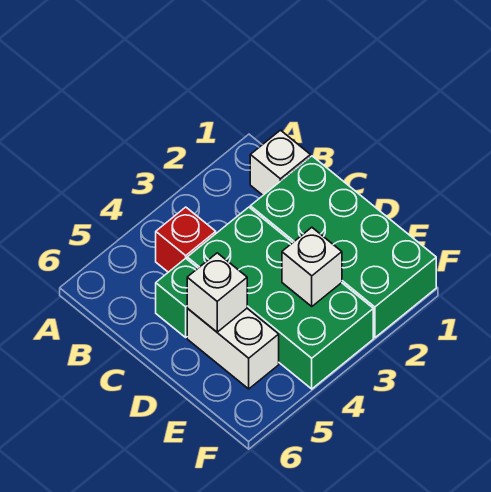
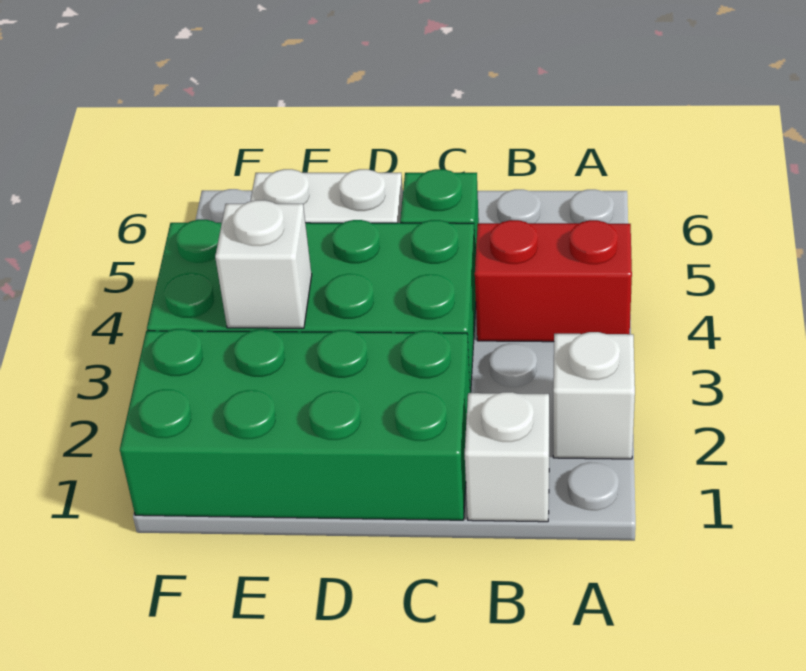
red 1x1 brick [156,207,216,272] -> red 1x2 brick [475,220,632,342]
white 1x1 brick [187,253,247,332] -> white 1x1 brick moved to [553,332,635,459]

